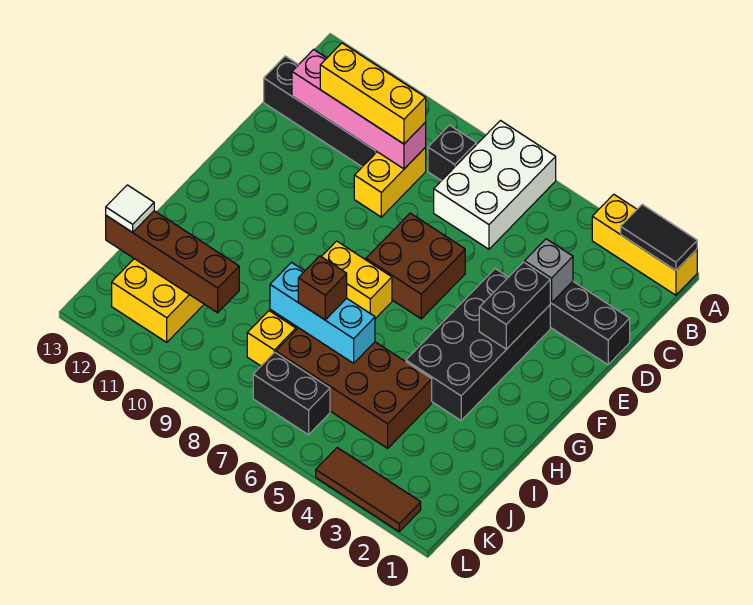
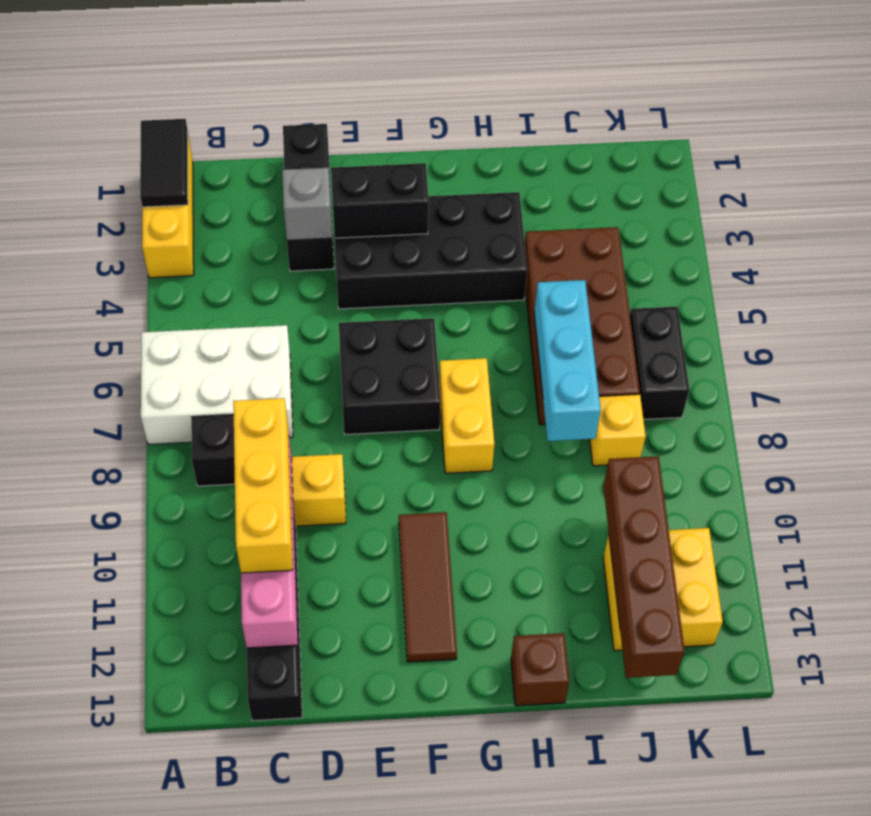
brown 2x2 brick [366,213,465,319] -> black 2x2 brick [339,318,441,435]
brown 1x1 brick [298,256,347,320] -> brown 1x1 brick moved to [511,633,569,706]
white 1x1 tile [106,185,154,232] -> none
brown 1x3 tile [316,448,421,532] -> brown 1x3 tile moved to [399,512,457,662]

